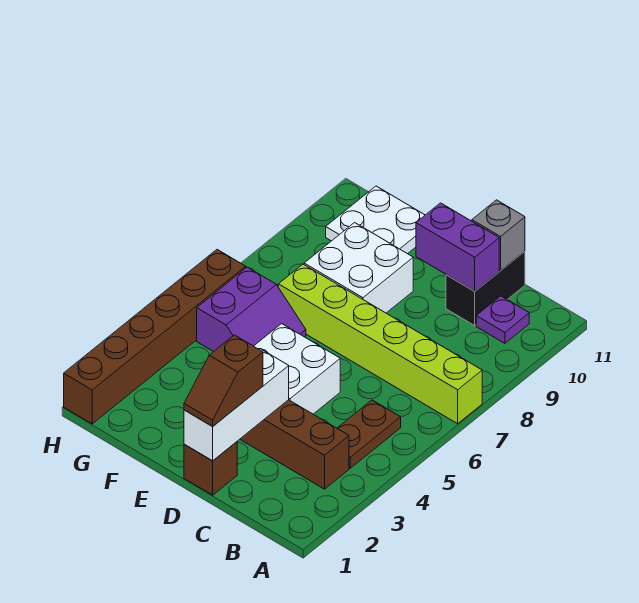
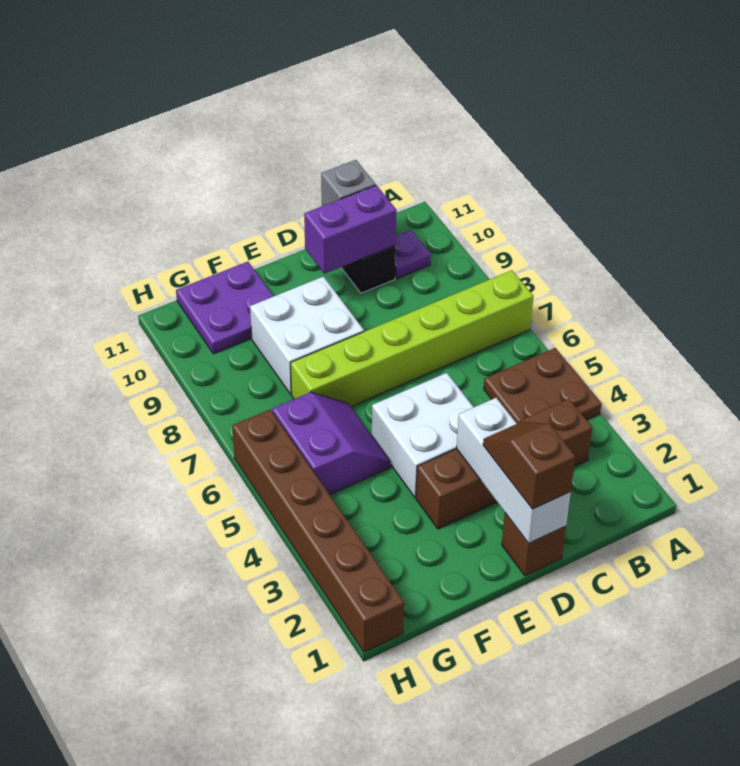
brown 1x2 plate [337,400,401,468] -> brown 2x2 plate [484,348,601,422]
brown 1x2 slope [184,335,263,426] -> brown 1x2 slope turned to [483,422,575,509]
white 2x2 plate [326,186,425,254] -> purple 2x2 plate [176,262,274,354]

